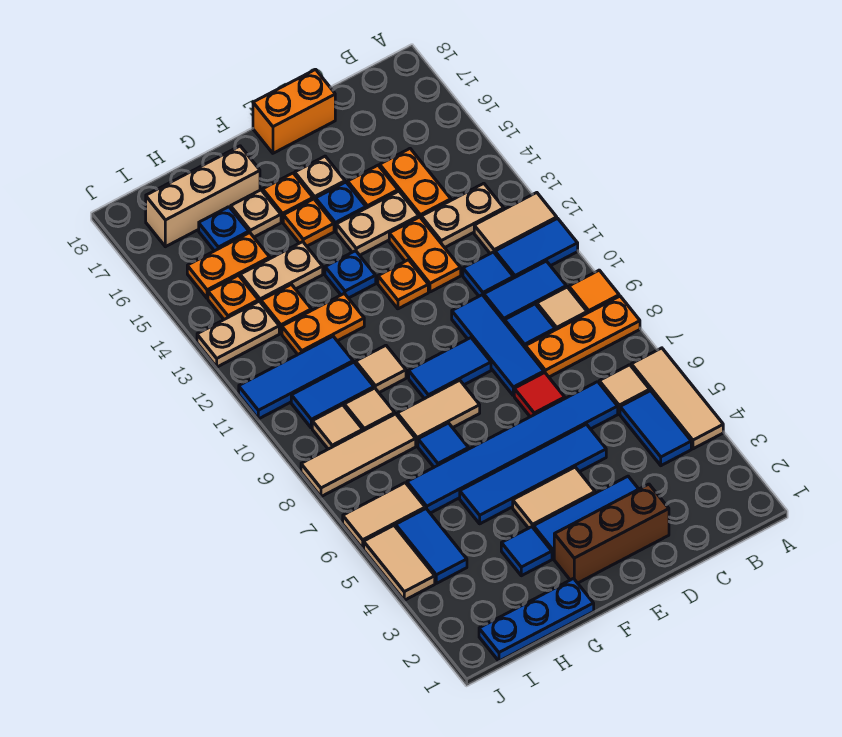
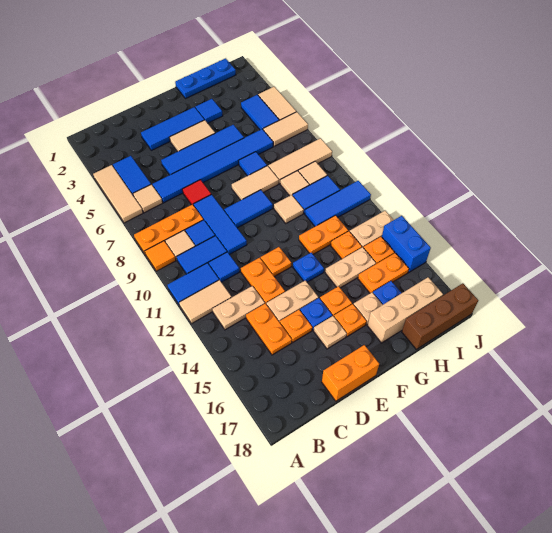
brown 1x3 brick [554,484,669,583] -> brown 1x3 brick moved to [402,283,478,349]
none -> blue 1x2 brick [382,216,431,272]

